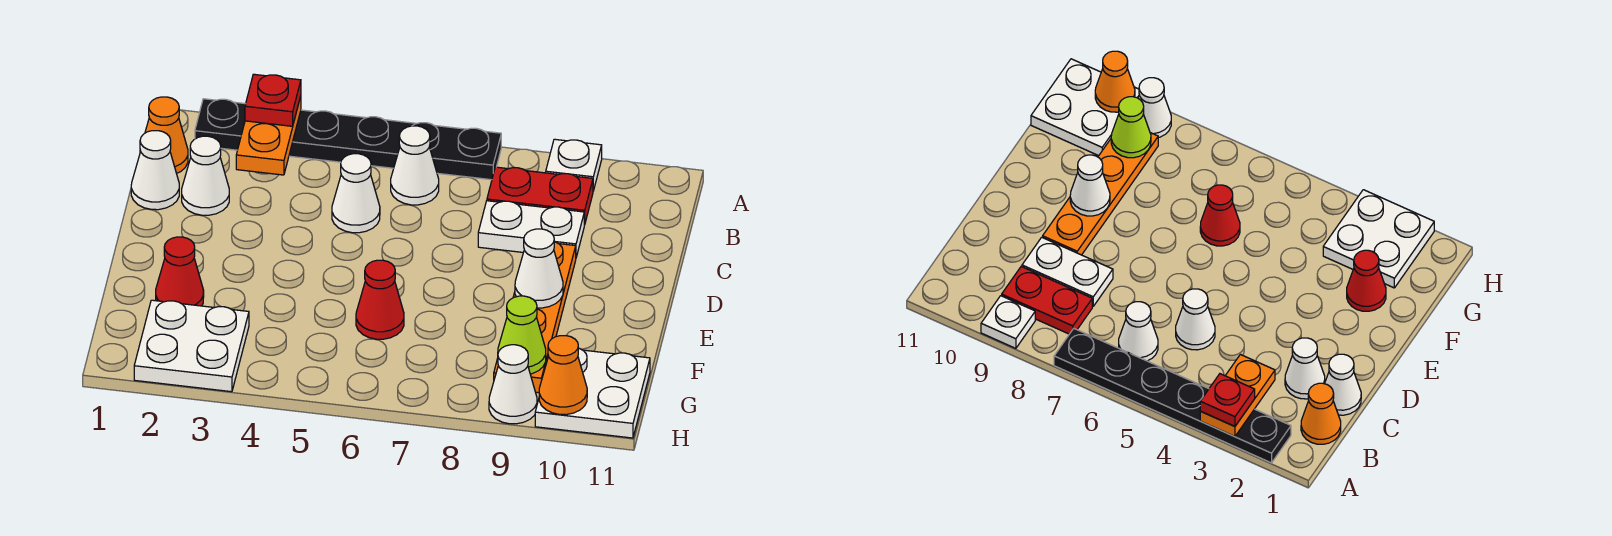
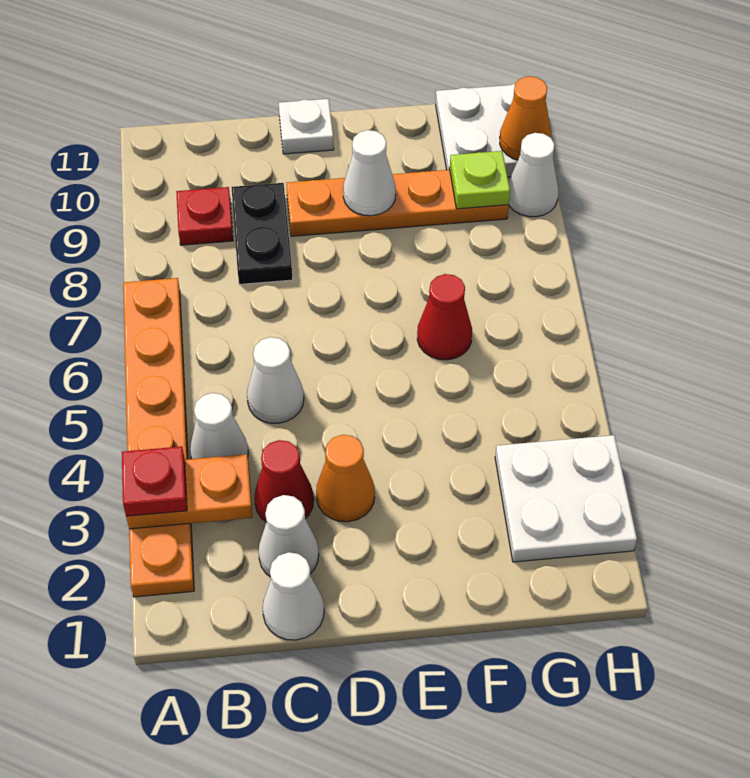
black 1x6 plate [195,99,501,180] -> orange 1x6 plate [123,278,194,597]
white 1x1 plate [546,139,602,191] -> white 1x1 plate moved to [279,99,334,154]
orange 1x1 cone [140,97,188,173] -> orange 1x1 cone moved to [316,435,375,522]
white 1x1 cone [391,126,439,205] -> white 1x1 cone moved to [190,393,248,459]
red 1x2 plate [487,167,593,225] -> red 1x1 plate [176,187,233,245]
white 1x2 plate [478,201,584,257] -> black 1x2 plate [232,183,293,284]
red 1x1 cone [156,237,204,306] -> red 1x1 cone moved to [254,440,314,522]
lime 1x1 cone [498,296,546,374] -> lime 1x1 plate [449,151,510,209]

